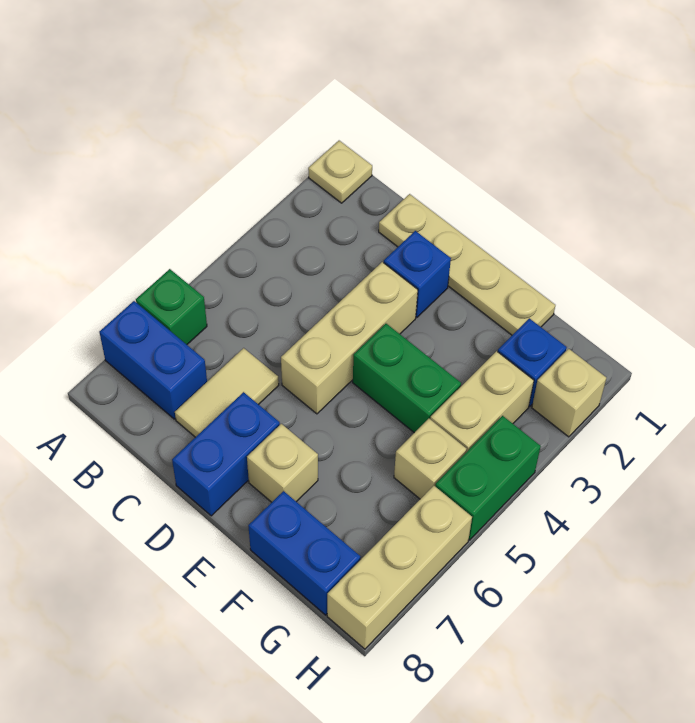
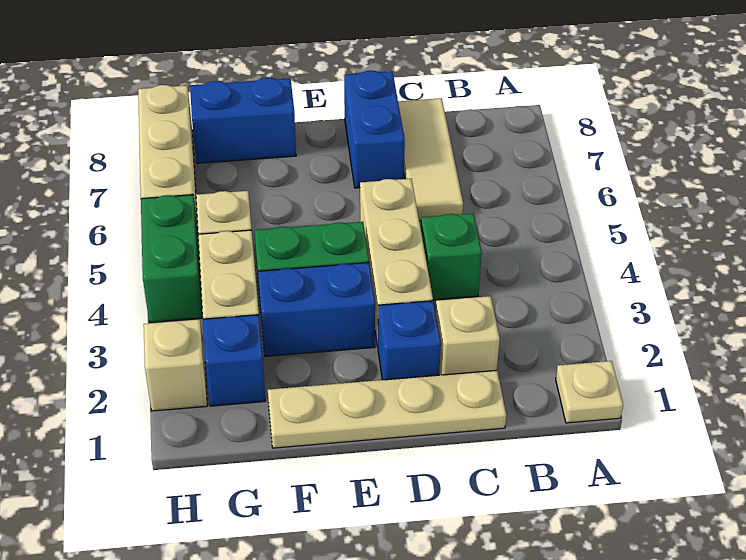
green 1x1 brick [136,269,207,345] -> green 1x1 brick moved to [421,213,482,300]
blue 1x2 brick [99,301,207,419] -> blue 1x2 brick moved to [258,263,375,356]
tan 1x2 tile [175,348,279,437] -> tan 1x3 tile [398,98,463,221]
tan 1x1 brick [247,424,318,502] -> tan 1x1 brick moved to [436,296,500,375]

